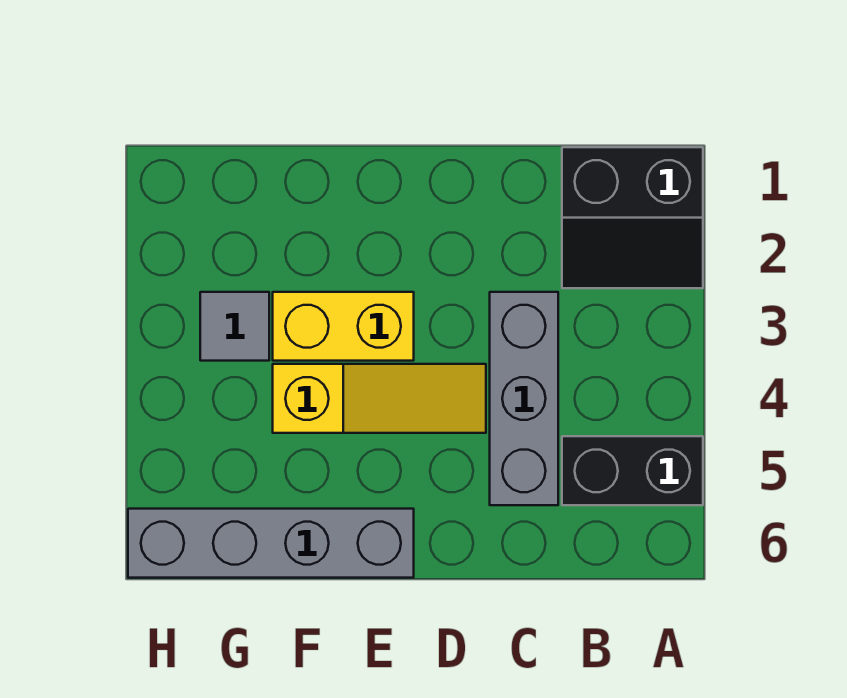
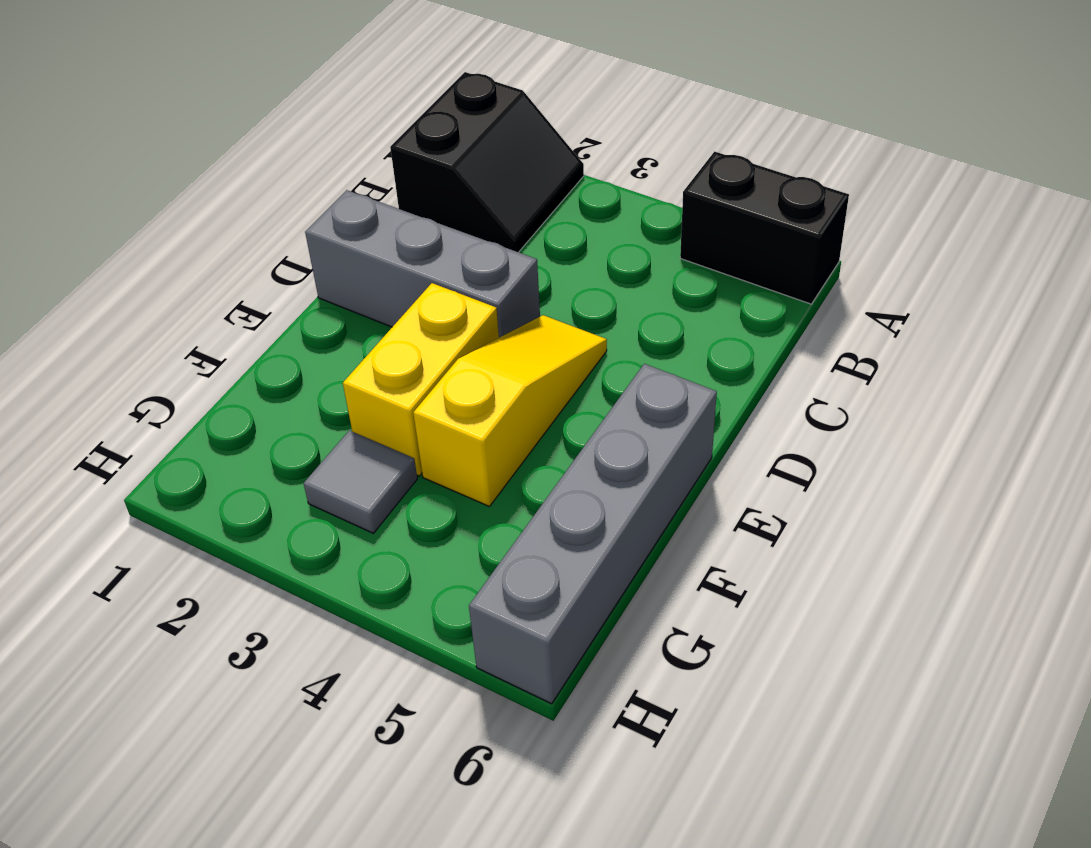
black 1x2 brick [562,436,703,505] -> black 1x2 brick turned to [680,152,849,304]
grey 1x3 brick [490,292,558,505] -> grey 1x3 brick moved to [305,190,540,338]

